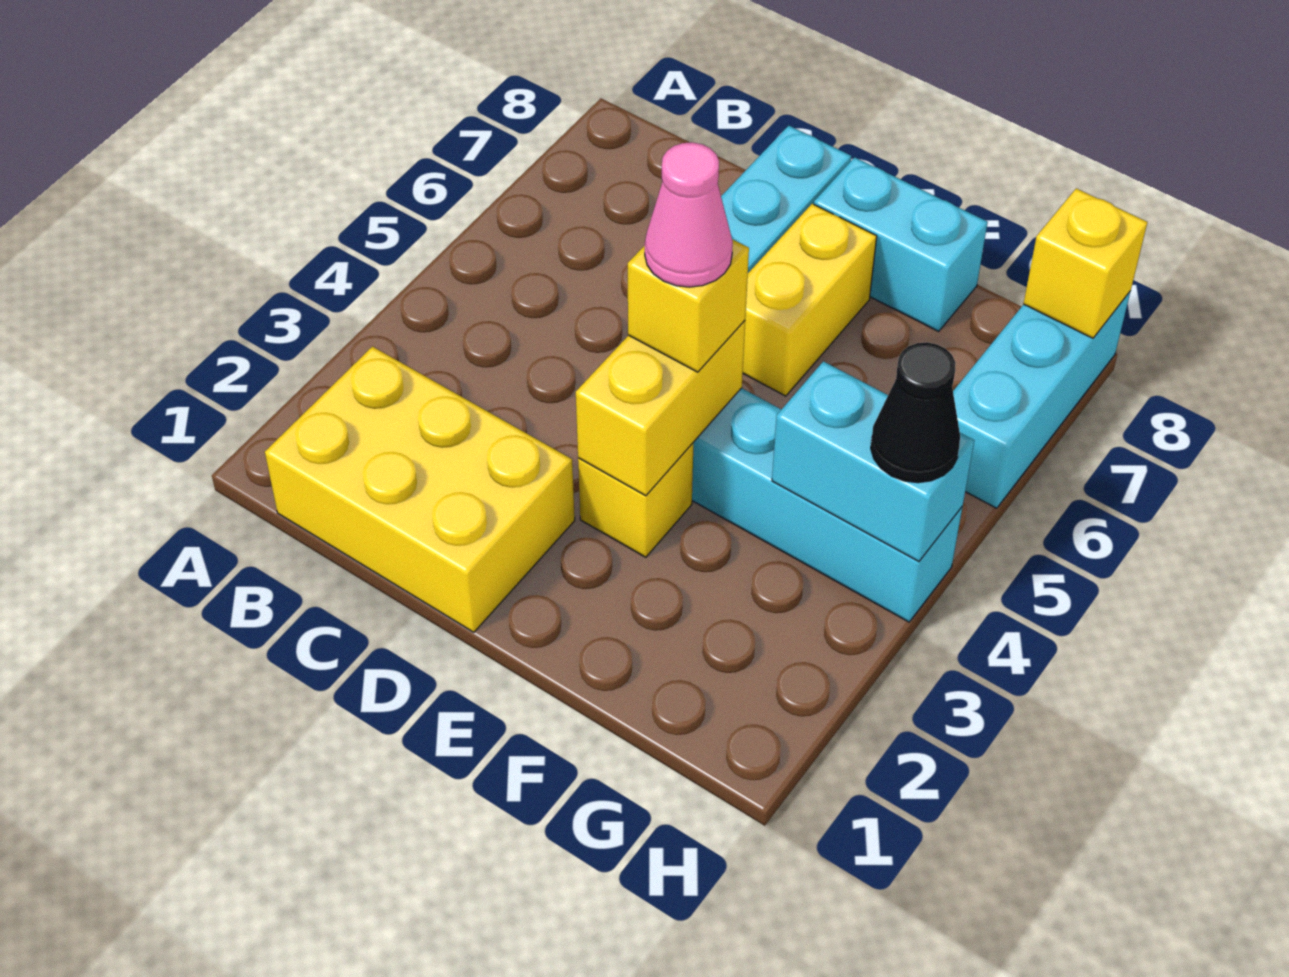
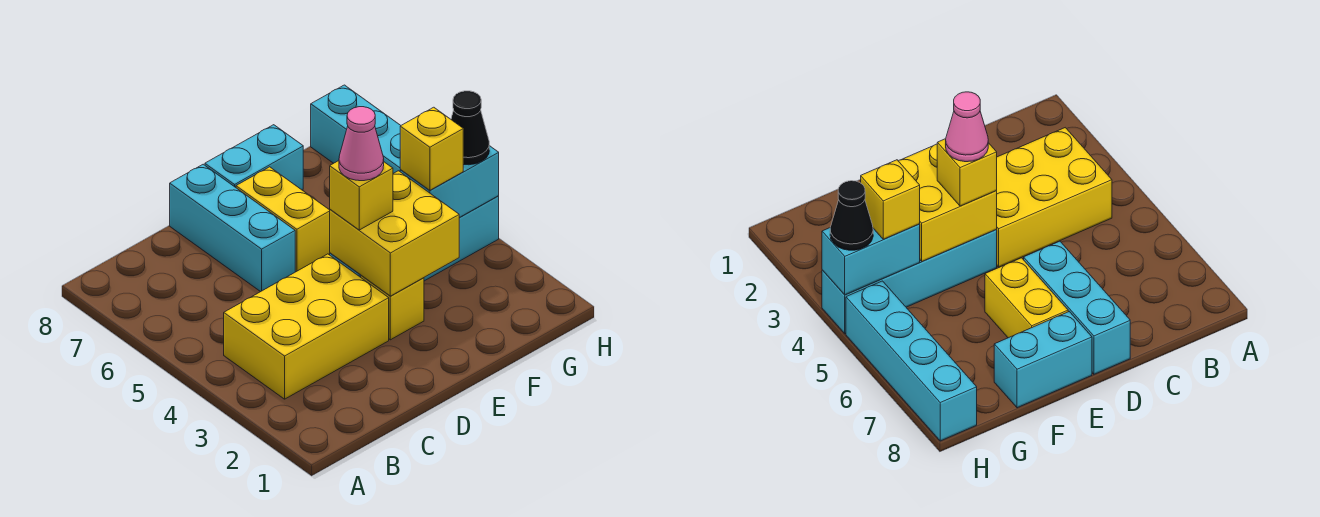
yellow 2x3 brick [265,347,575,632] -> yellow 2x3 brick moved to [224,254,389,399]
yellow 1x2 brick [576,321,745,496] -> yellow 2x2 brick [330,171,459,296]
cyan 1x3 brick [953,291,1131,508] -> cyan 1x4 brick [311,85,401,173]
yellow 1x1 brick [1023,188,1147,338] -> yellow 1x1 brick moved to [400,107,463,190]

